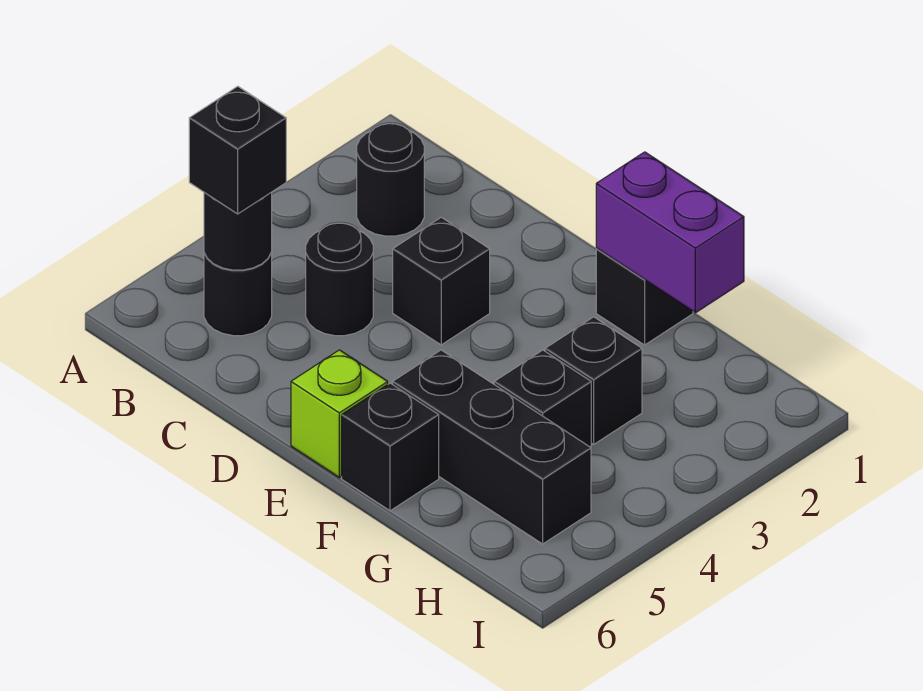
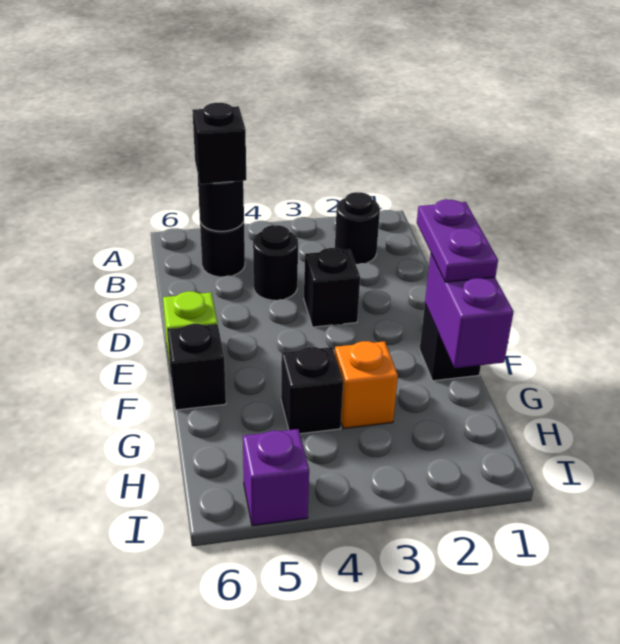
none -> purple 1x2 plate [417,199,498,282]
black 1x3 brick [393,350,591,544] -> none
black 1x1 brick [545,317,642,444] -> orange 1x1 brick [335,341,398,429]
none -> purple 1x1 brick [243,429,309,526]

